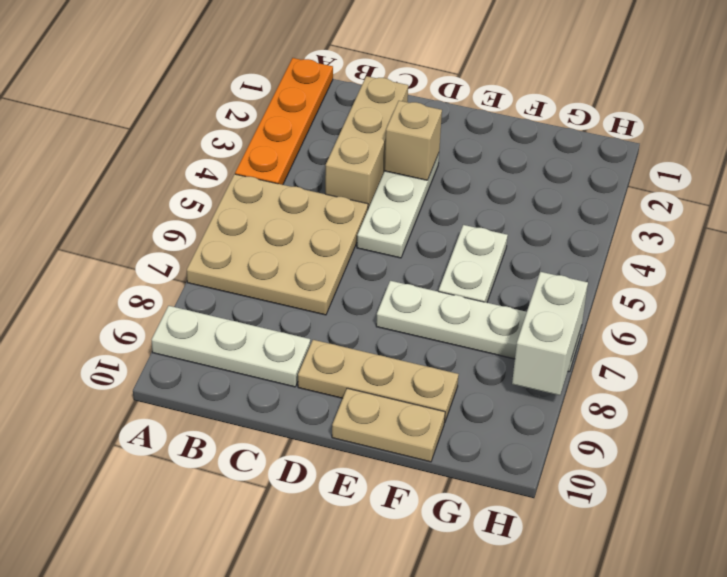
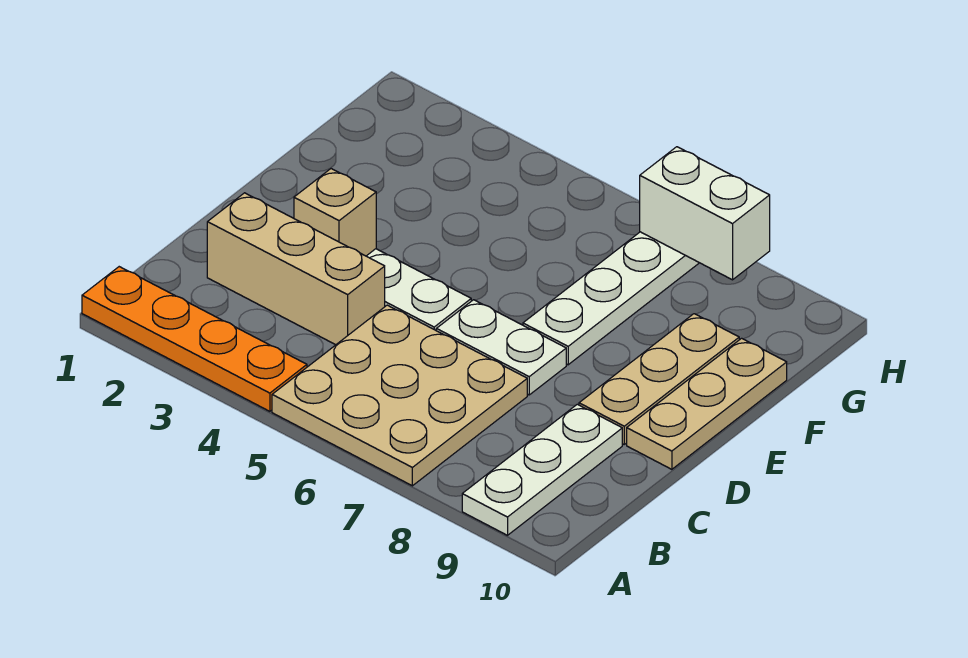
tan 1x2 plate [332,388,445,462] -> tan 1x3 plate [627,338,787,469]
white 1x2 plate [438,225,508,303] -> white 1x2 plate moved to [436,300,566,395]

